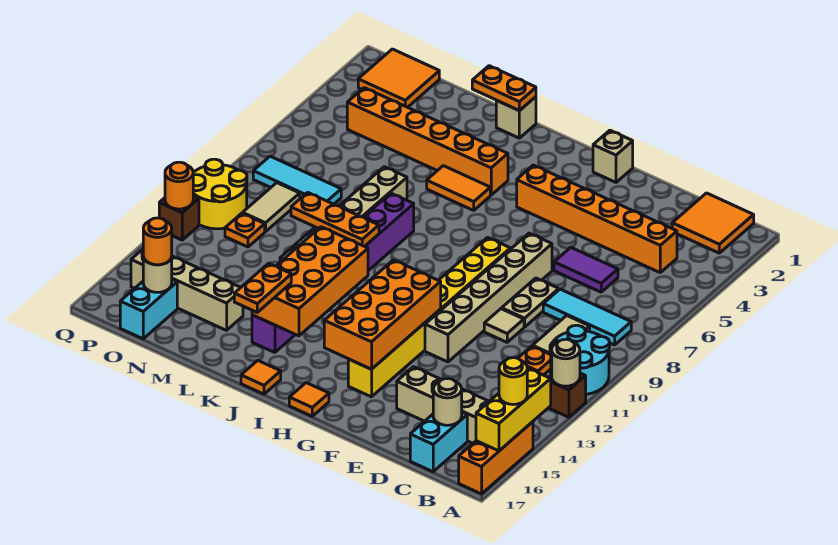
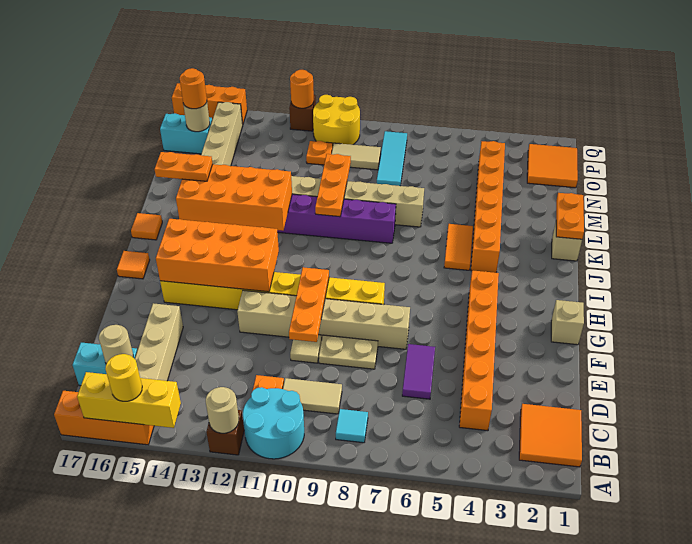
cyan 1x3 tile [543,289,631,345] -> cyan 1x1 tile [336,409,368,443]
none -> orange 1x3 plate [289,267,329,342]
none -> orange 1x3 brick [172,83,247,123]

